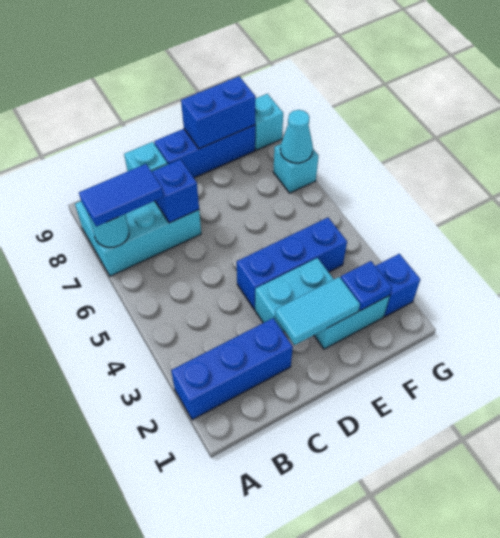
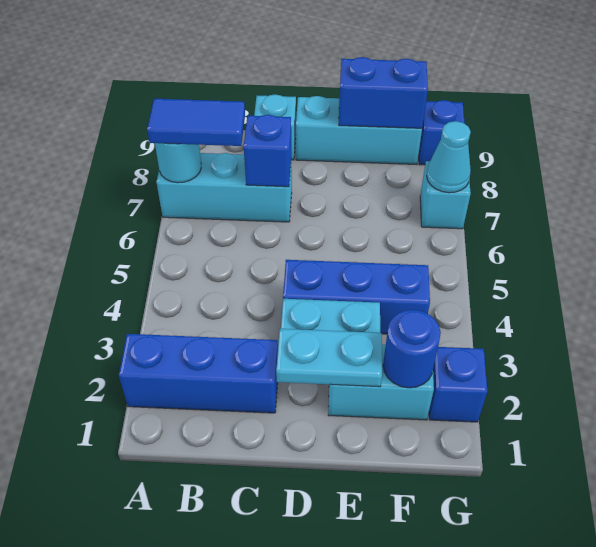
cyan 2x3 brick [75,164,201,276] -> cyan 1x3 brick [157,153,292,222]
cyan 1x2 tile [275,277,360,345] -> cyan 1x2 plate [276,329,382,387]
blue 1x3 brick [154,125,255,178] -> cyan 1x3 brick [296,96,422,164]
blue 1x1 plate [341,261,392,311] -> blue 1x1 round brick [383,310,441,388]
cyan 1x1 brick [255,94,283,150] -> blue 1x1 brick [419,100,465,165]

